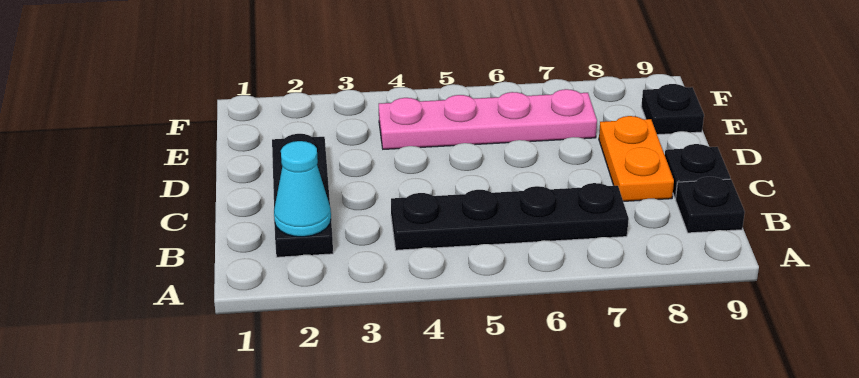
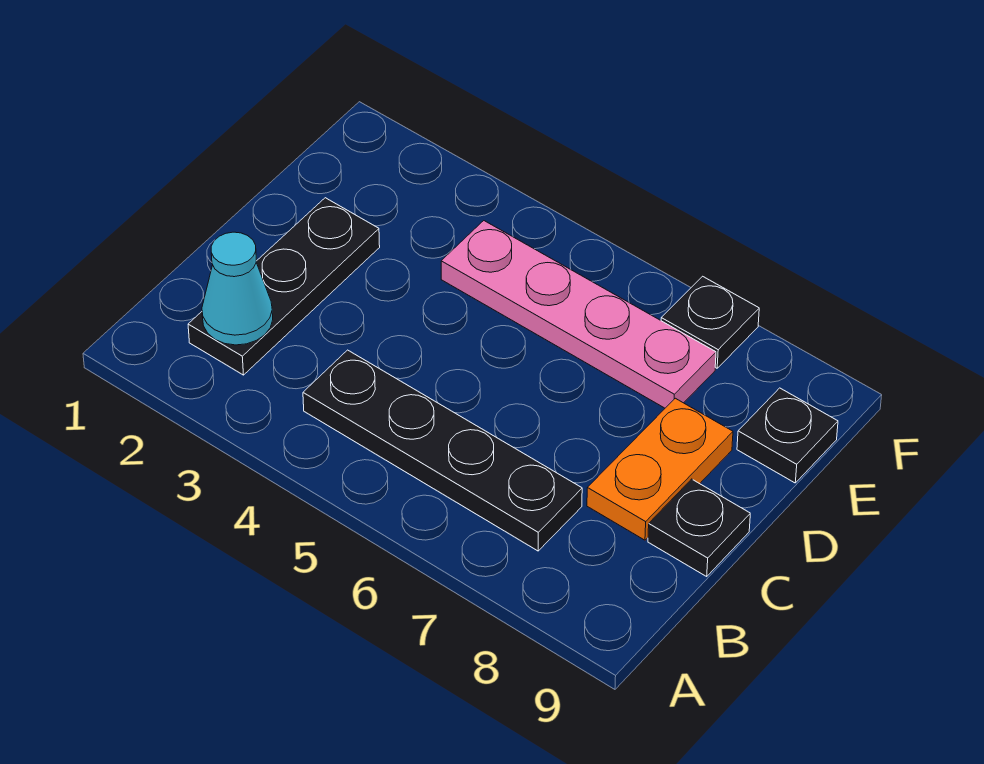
black 1x1 plate [676,177,745,233] -> black 1x1 plate moved to [661,276,759,368]

